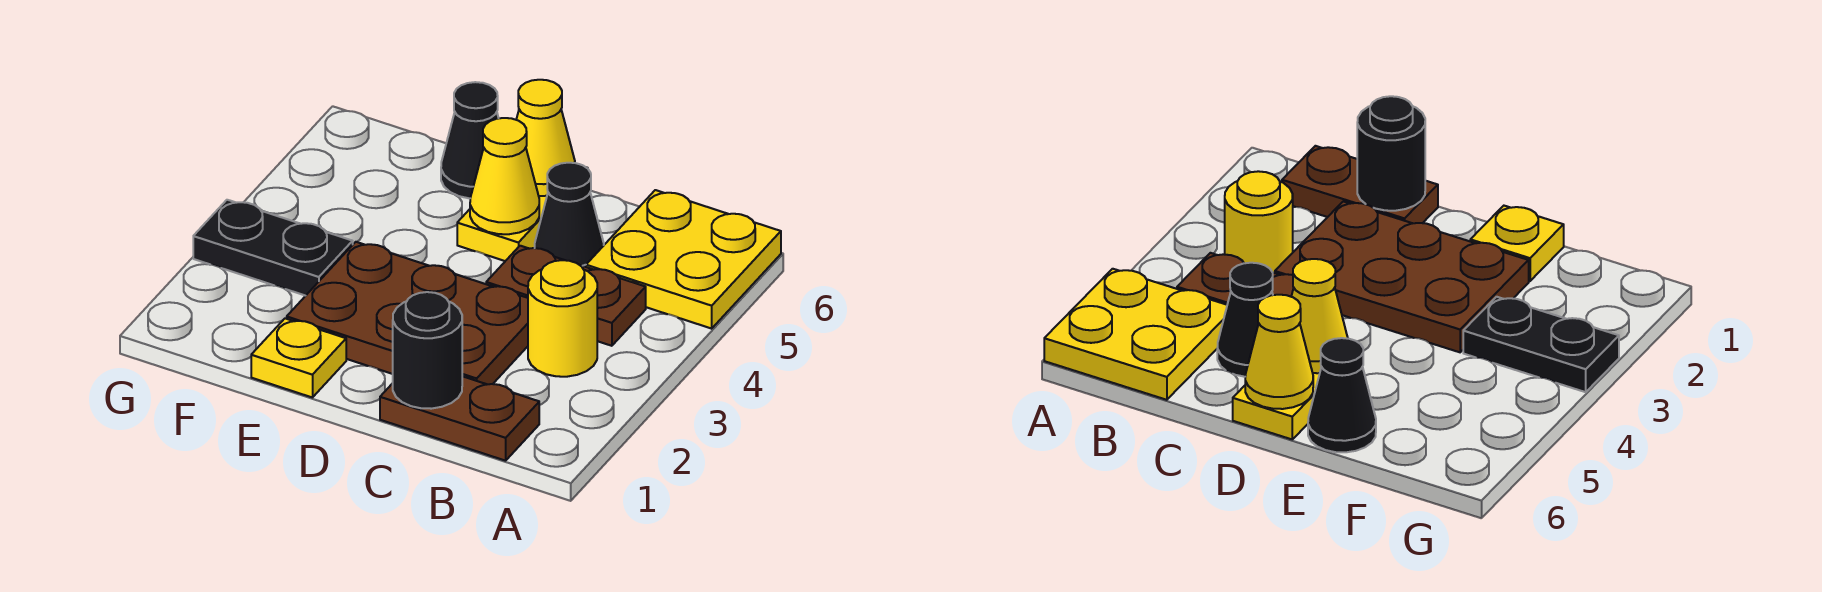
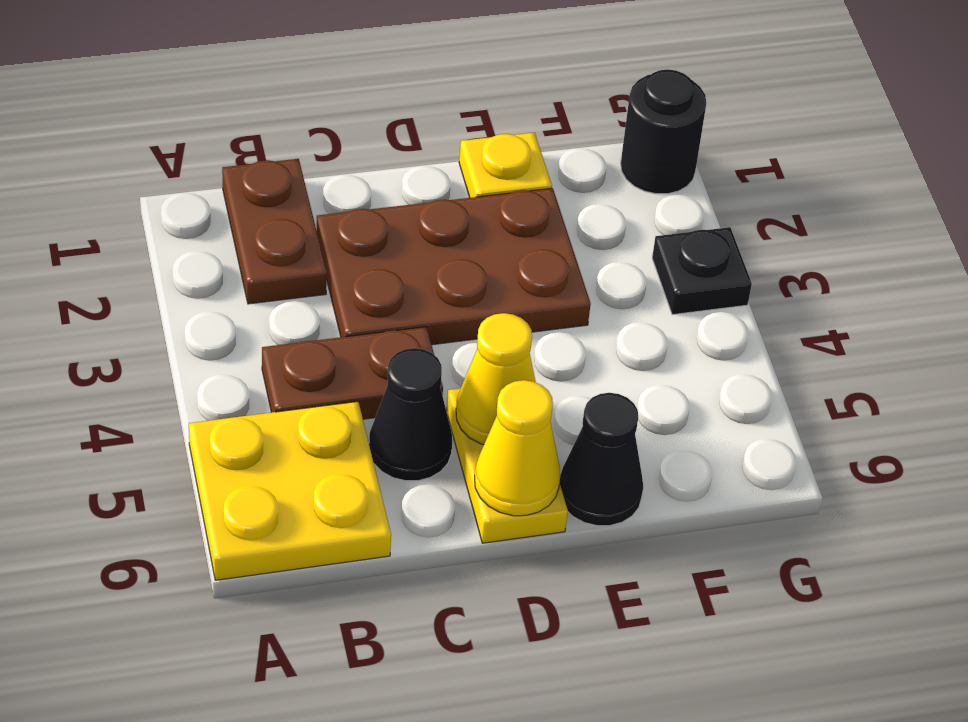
brown 1x2 plate [380,376,539,461] -> brown 1x2 plate turned to [222,159,327,304]
yellow 1x1 round brick [528,260,597,377] -> none
black 1x1 round brick [393,292,462,409] -> black 1x1 round brick moved to [621,69,706,194]
black 1x2 plate [193,200,353,296] -> black 1x1 plate [652,227,752,315]

